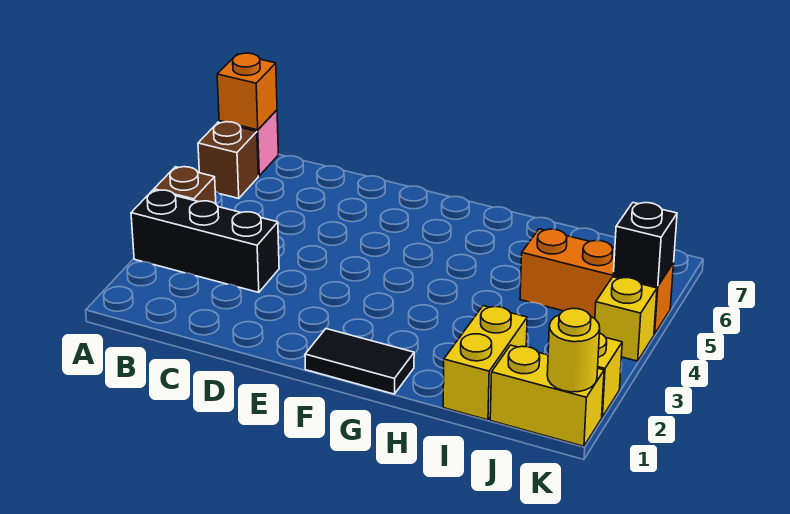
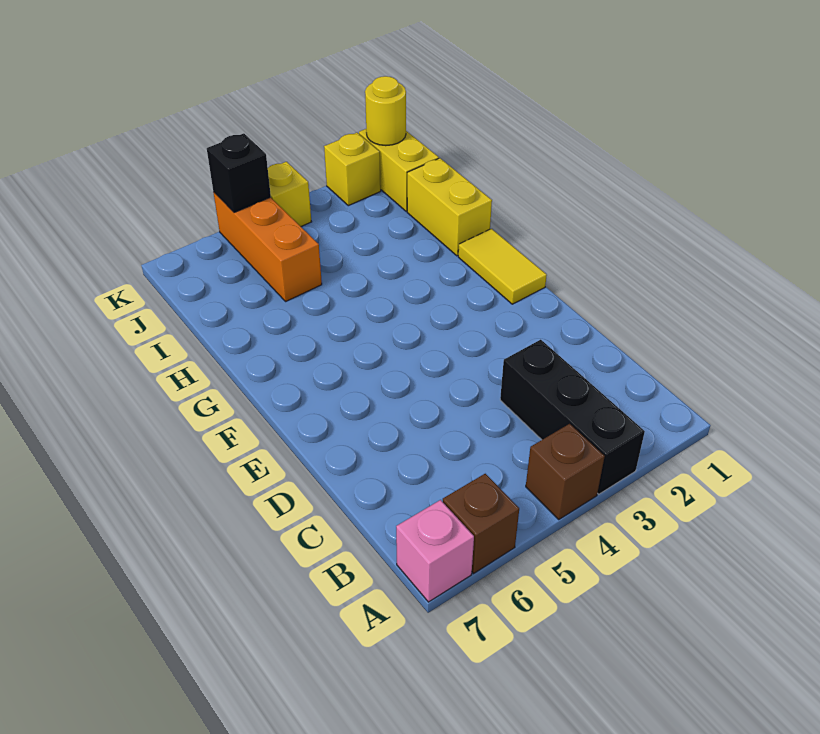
orange 1x1 brick [217,53,277,130] -> none
black 1x2 tile [305,329,414,394] -> yellow 1x2 tile [458,229,547,304]
yellow 1x2 brick [443,306,527,420] -> yellow 1x2 brick turned to [407,158,492,256]

